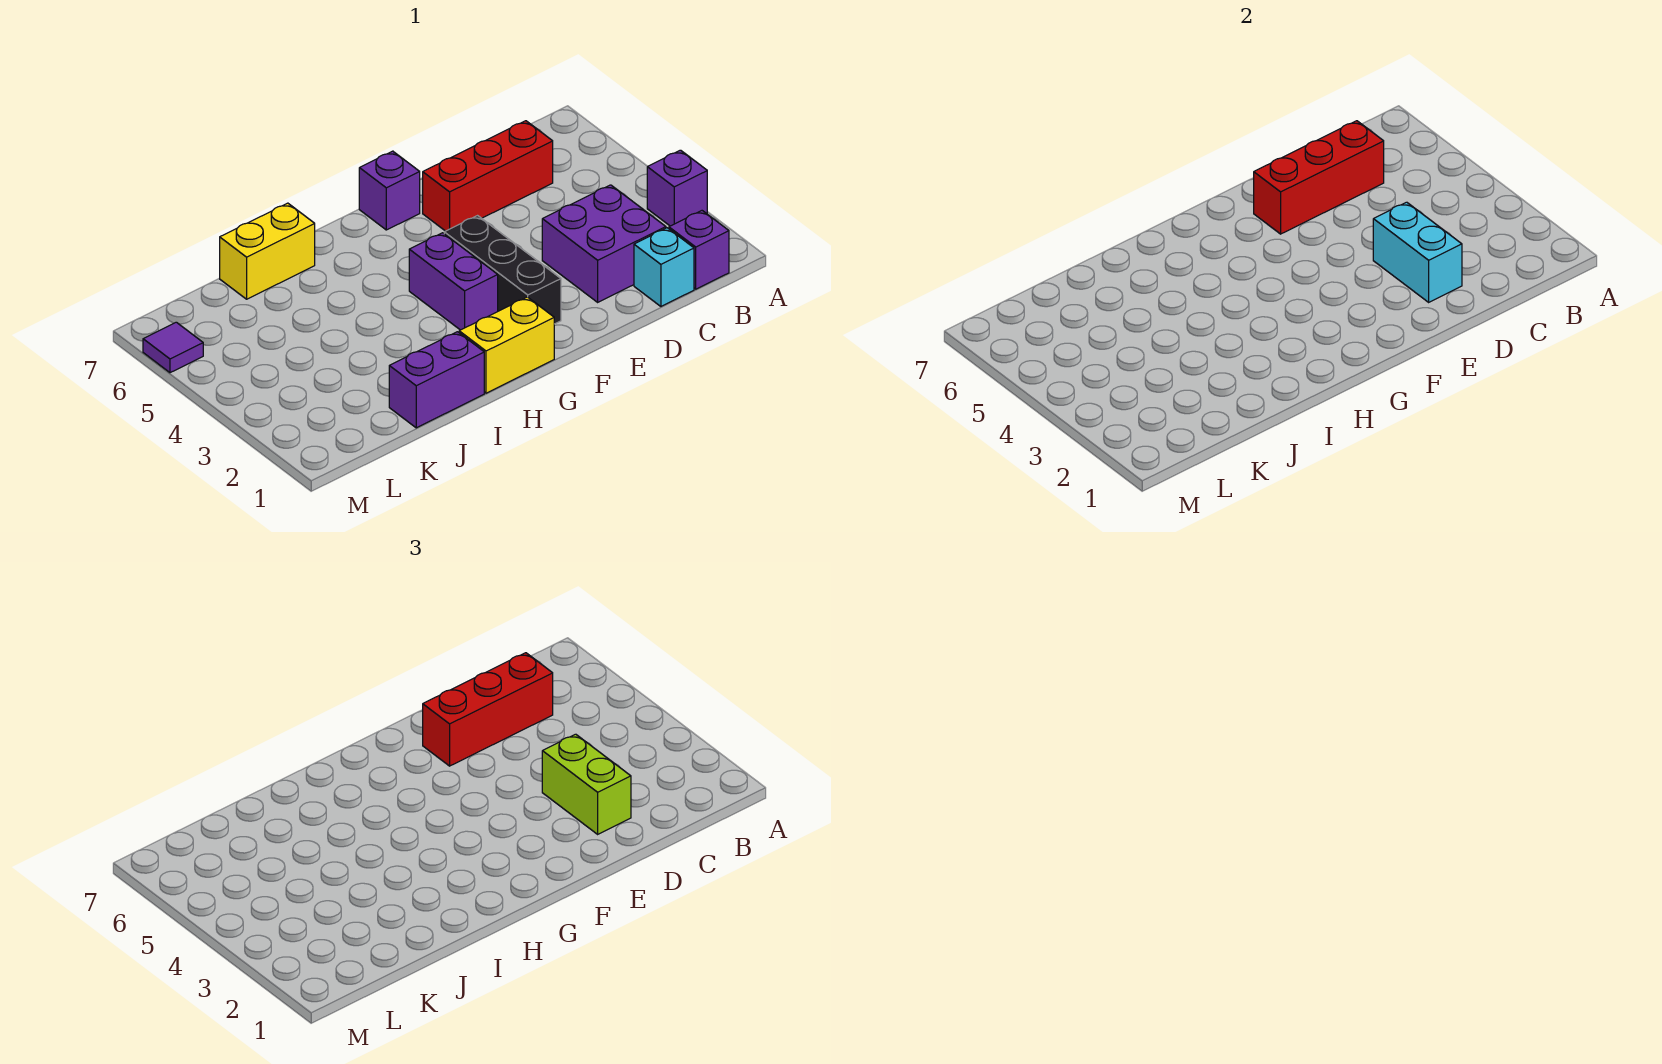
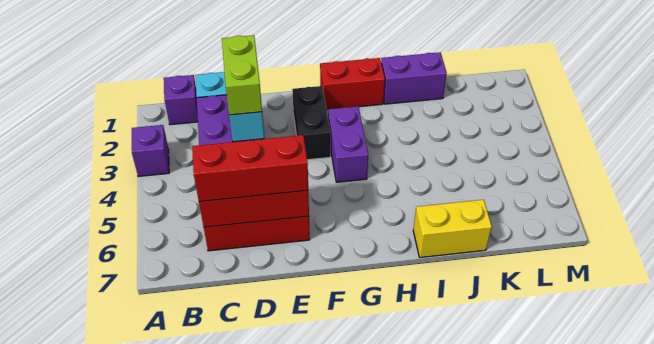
black 1x3 brick [444,216,561,324] -> black 1x2 brick [292,86,331,160]
purple 1x1 brick [359,151,420,230] -> none
yellow 1x2 brick [459,297,554,393] -> red 1x2 brick [320,58,385,110]
purple 1x1 tile [143,322,203,373] -> none

